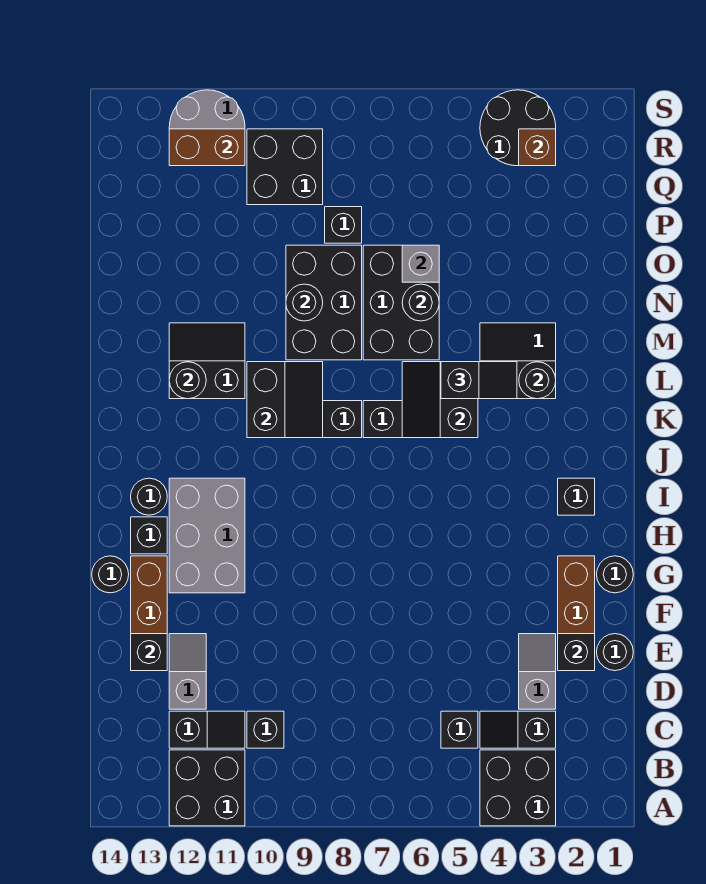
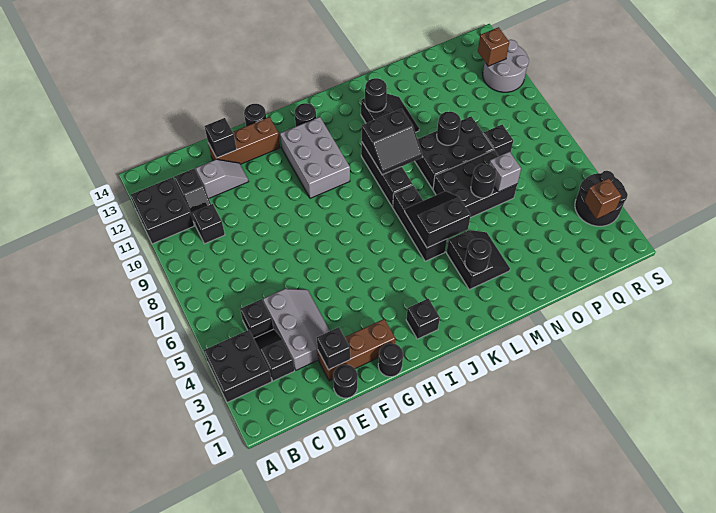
grey 1x2 slope [519,634,556,709] -> grey 2x3 slope [263,289,330,370]
grey 2x3 brick [169,478,245,593] -> grey 2x3 brick turned to [280,117,350,198]
black 1x1 brick [131,517,167,554] -> none
black 1x2 slope [441,362,517,399] -> none
black 2x2 brick [247,129,323,205] -> none
brown 1x2 brick [169,129,245,166] -> brown 1x1 brick [478,27,509,66]

